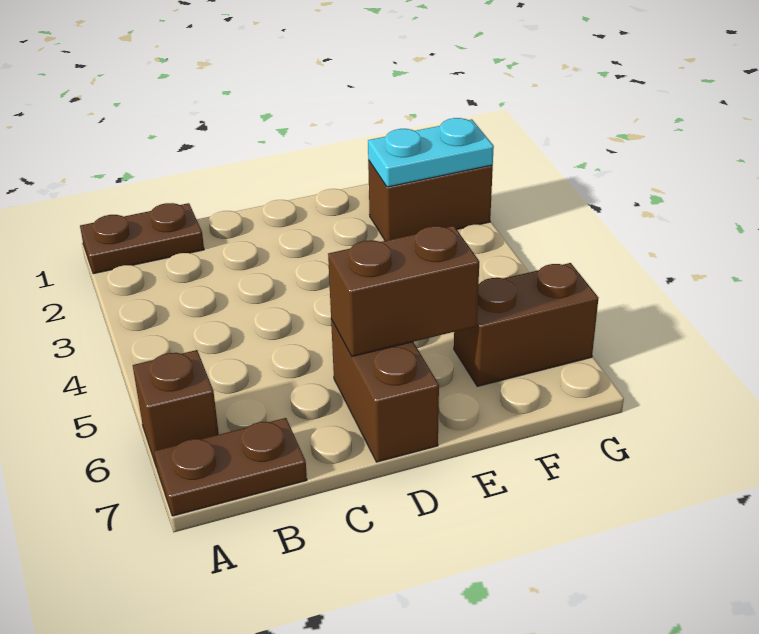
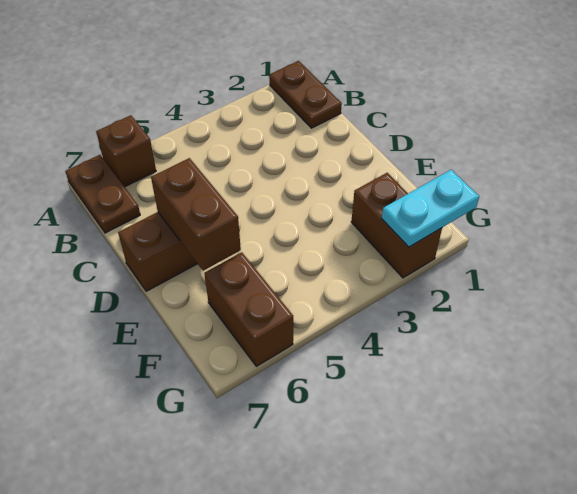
cyan 1x2 plate [368,118,494,187] -> cyan 1x2 plate turned to [382,170,479,247]

